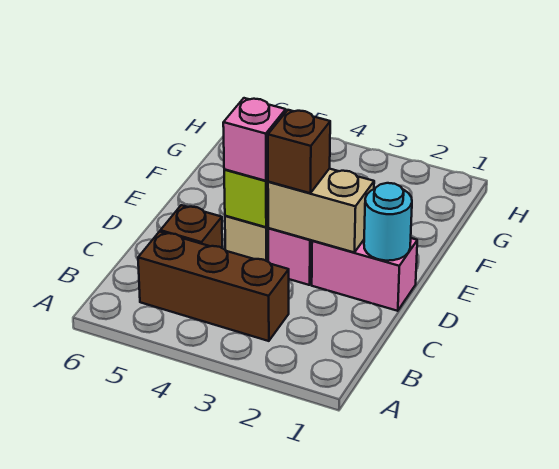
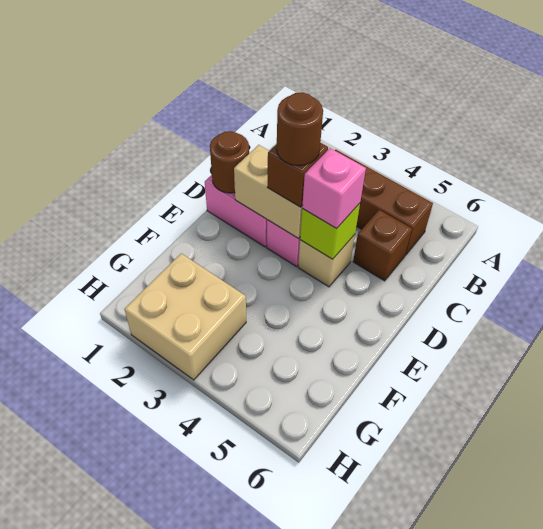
cyan 1x1 round brick [364,183,412,261] -> brown 1x1 round brick [210,131,249,193]
none -> brown 1x1 round brick [277,93,323,166]
none -> tan 2x2 brick [124,253,246,380]

